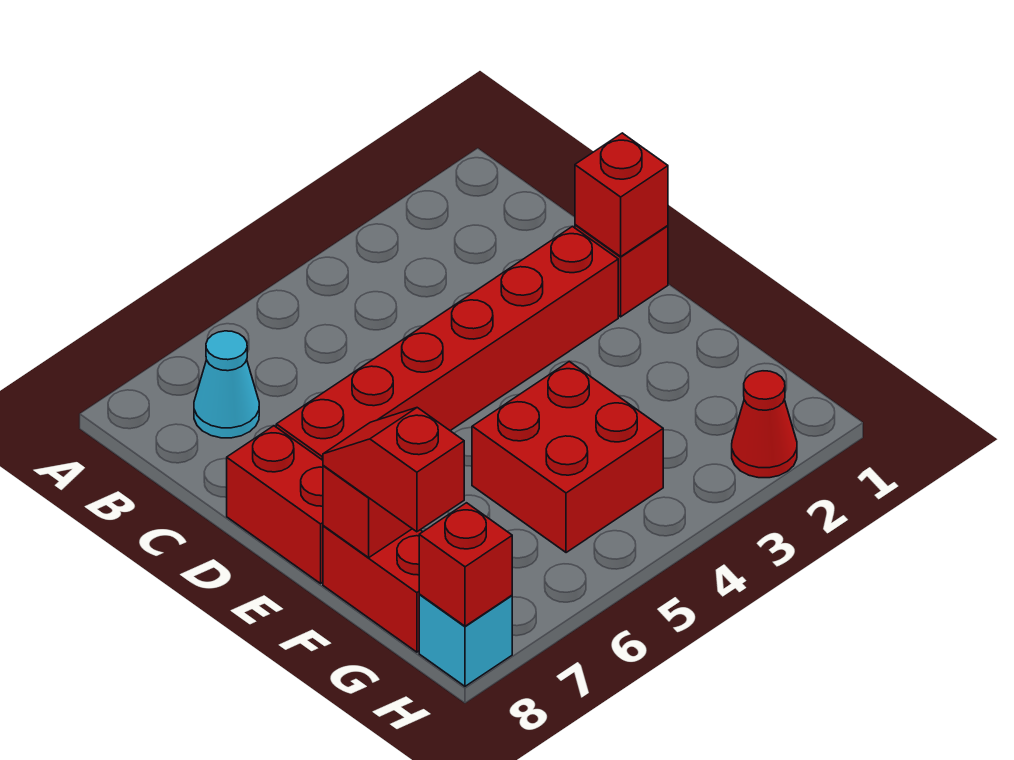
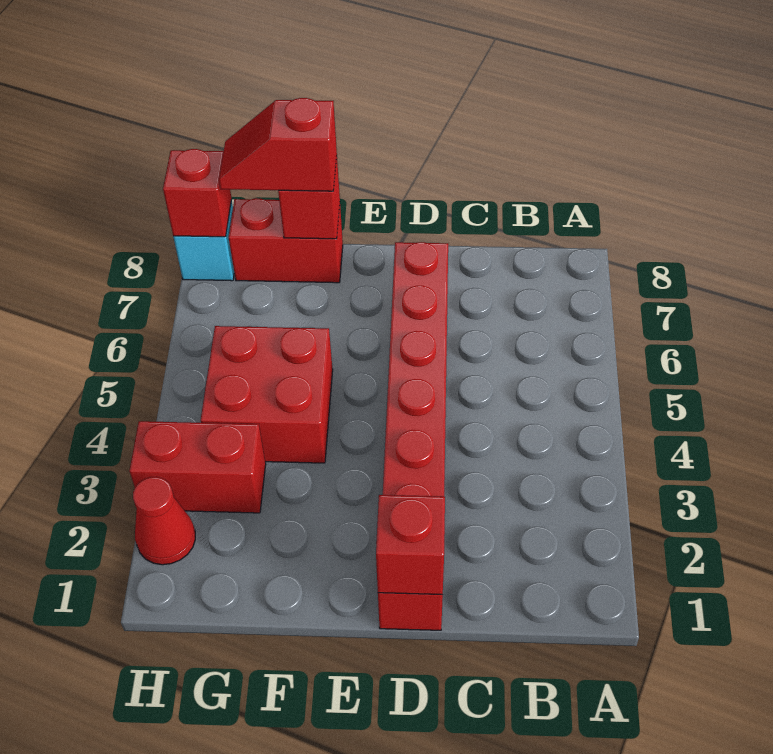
cyan 1x1 cone [194,331,259,438] -> none
red 1x2 brick [227,426,323,583] -> red 1x2 brick moved to [129,421,266,513]
red 1x2 slope [323,408,464,532] -> red 1x2 slope turned to [219,98,337,191]

